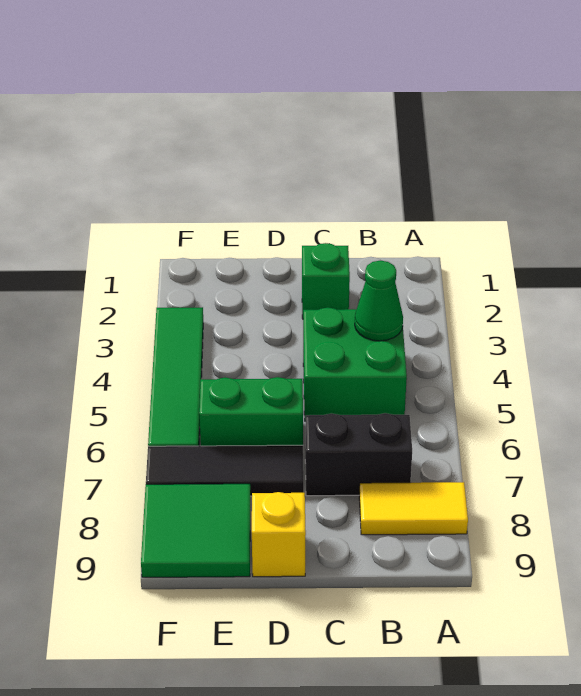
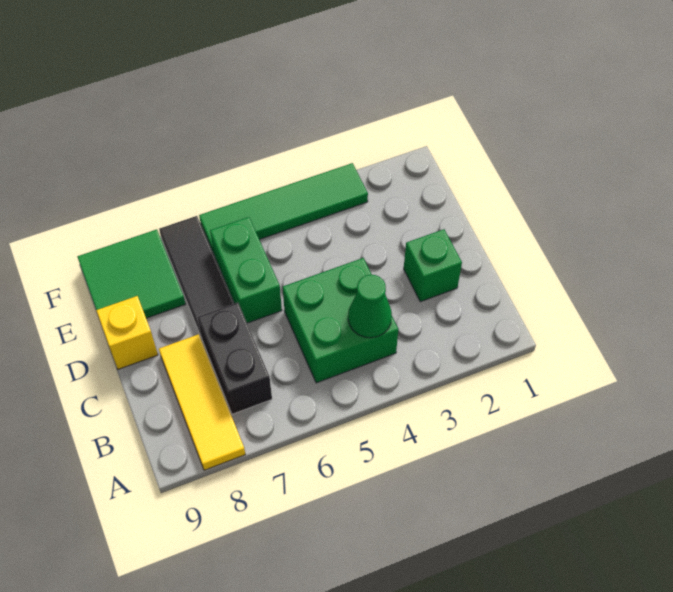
yellow 1x2 tile [359,482,468,535] -> yellow 1x3 tile [159,334,245,470]

